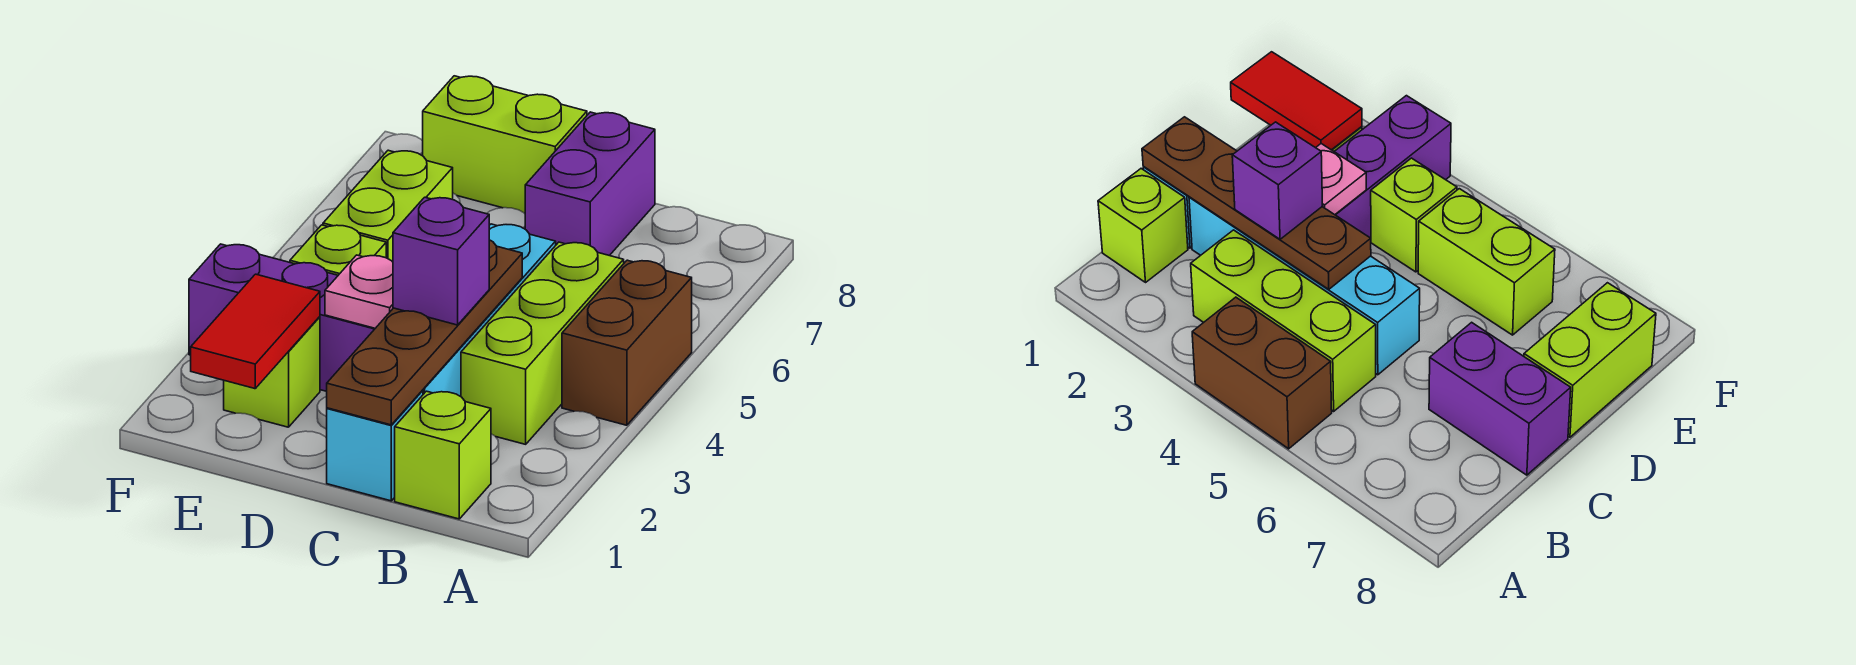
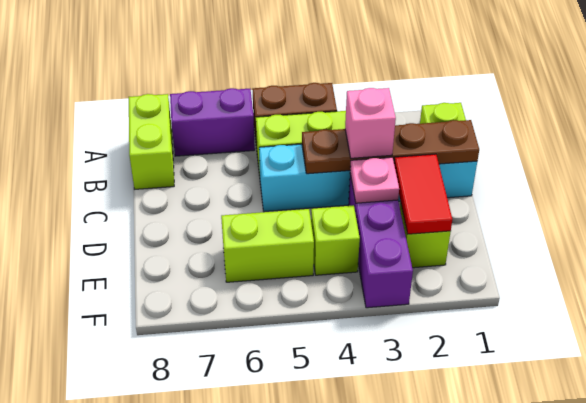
purple 1x1 brick [393,197,489,325] -> pink 1x1 brick [345,88,396,158]
purple 1x2 brick [525,112,655,256] -> purple 1x2 brick moved to [170,88,255,156]
lime 1x2 brick [423,76,587,213] -> lime 1x2 brick moved to [129,94,174,189]
red 1x2 tile [191,274,320,389] -> red 1x2 tile turned to [394,154,452,234]

